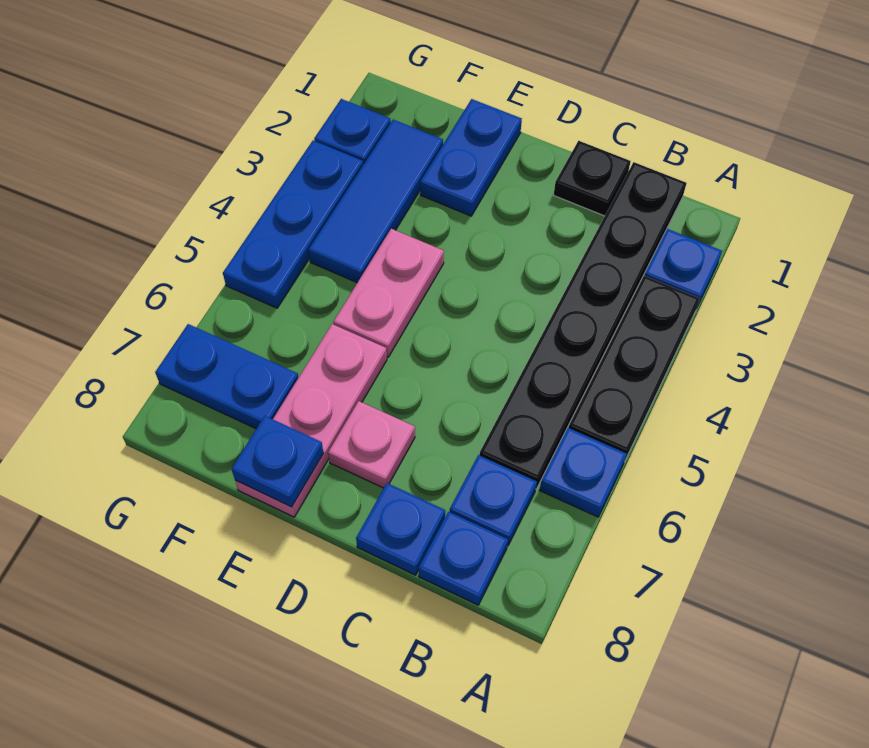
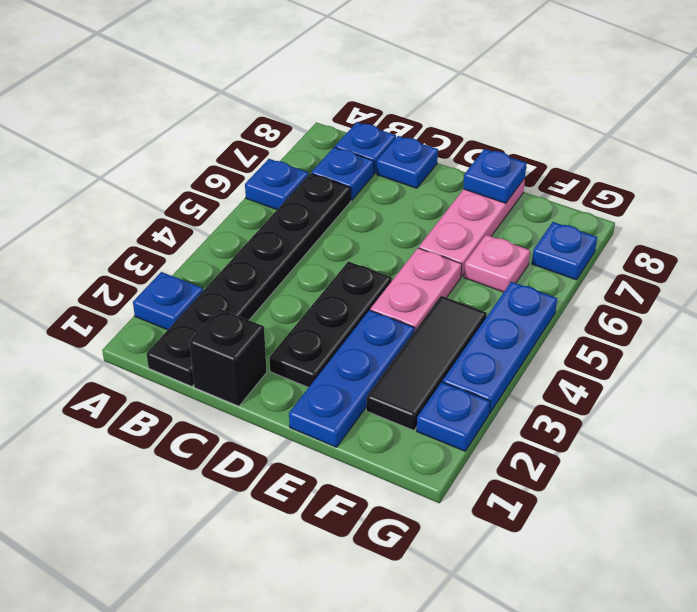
black 1x3 plate [568,276,700,460] -> black 1x3 plate moved to [269,261,392,387]
black 1x1 plate [554,141,631,216] -> black 1x1 brick [190,309,267,406]
pink 1x1 plate [328,401,415,488] -> pink 1x1 plate moved to [464,235,530,292]
blue 1x2 plate [420,99,522,216] -> blue 1x3 plate [289,310,415,447]
blue 1x3 tile [309,120,443,283] -> black 1x3 tile [366,296,487,430]
blue 1x2 plate [155,324,298,429] -> blue 1x1 plate [532,222,597,280]

